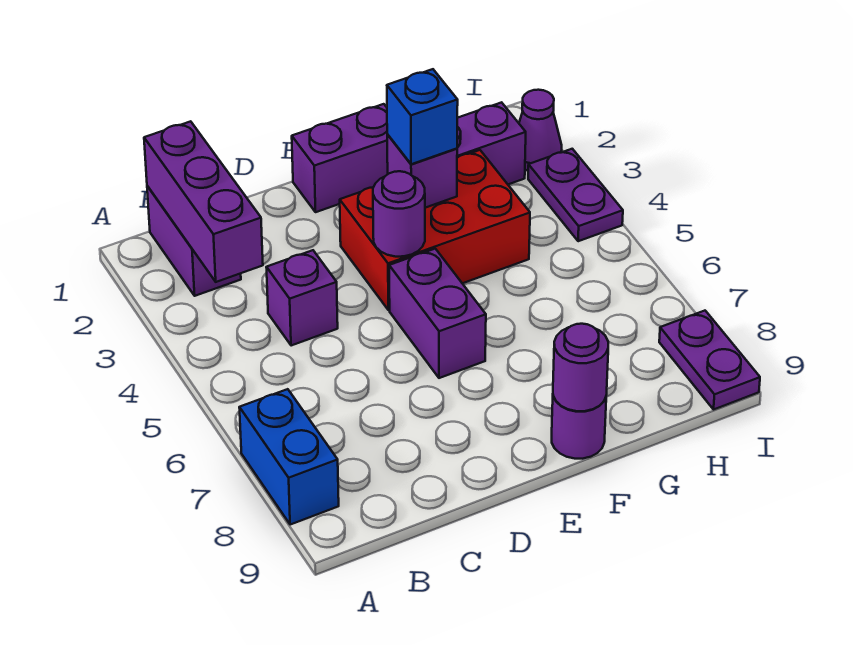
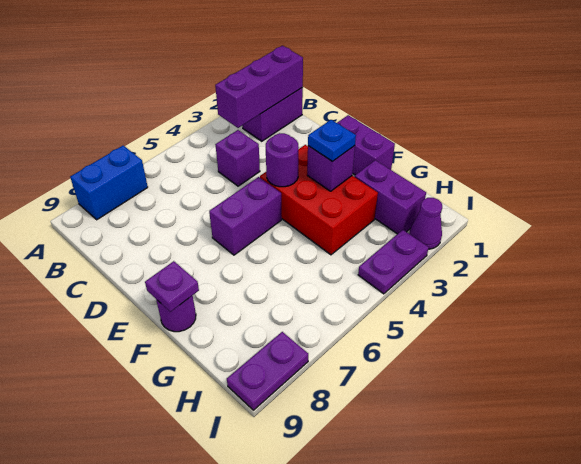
blue 1x1 brick [387,69,458,164] -> blue 1x1 plate [308,120,356,162]
purple 1x1 round brick [553,324,608,411] -> purple 1x1 plate [145,261,199,312]

